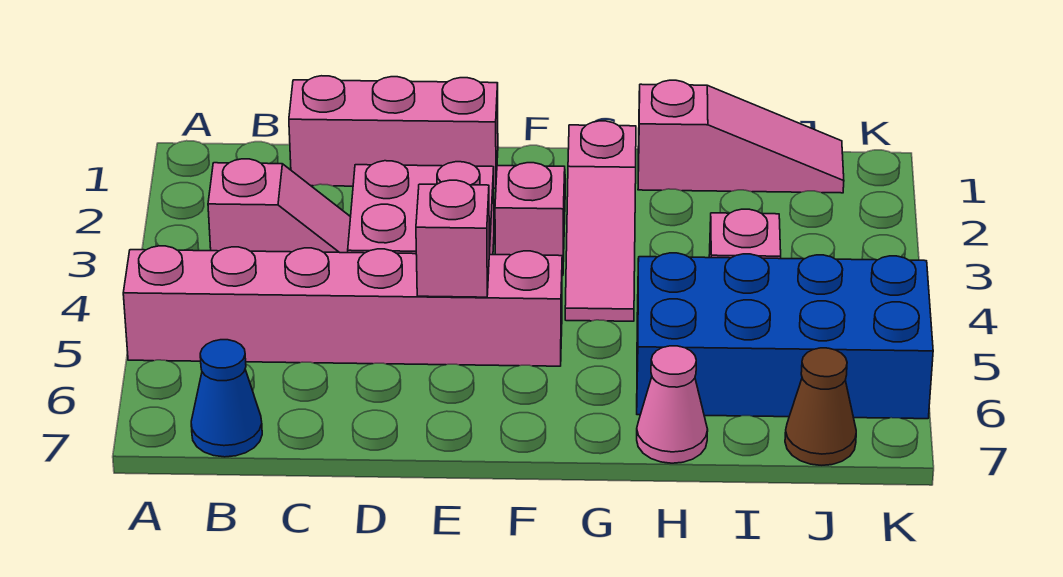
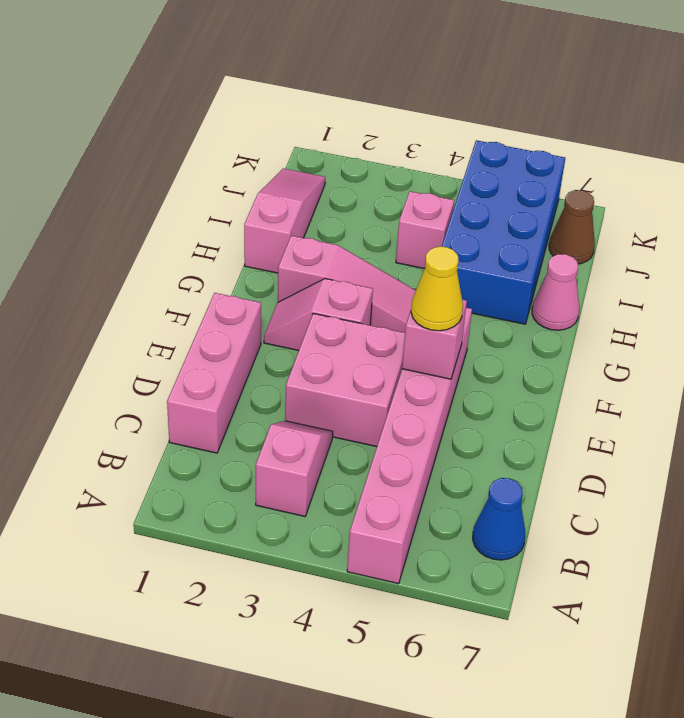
none -> yellow 1x1 cone [411,247,463,331]

